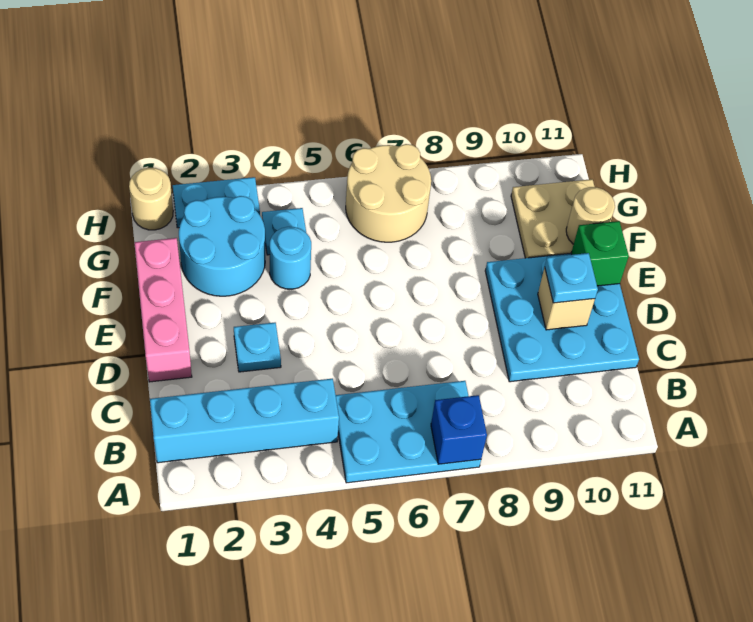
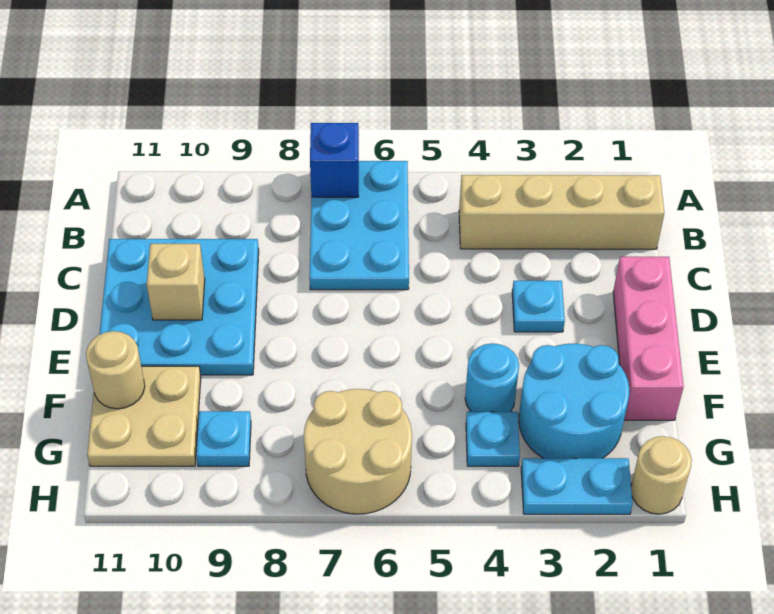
cyan 2x3 plate [336,381,481,483] -> cyan 2x3 plate turned to [309,161,409,290]
cyan 1x4 brick [150,379,339,463] -> tan 1x4 brick [459,175,664,249]
cyan 1x1 plate [545,253,598,303] -> cyan 1x1 plate moved to [196,411,251,466]
green 1x1 brick [571,221,629,286] -> none

